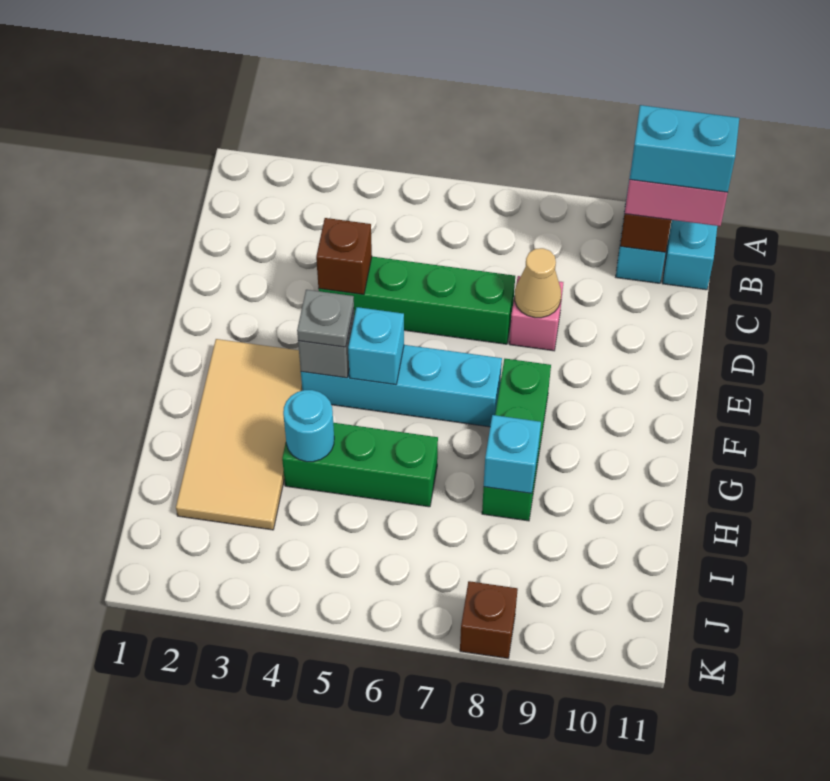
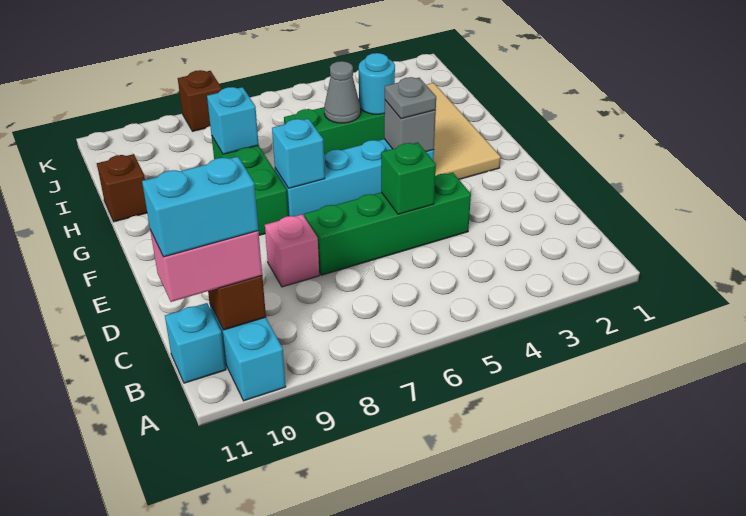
brown 1x1 brick [316,218,372,295] -> brown 1x1 brick moved to [97,154,147,222]
none -> green 1x1 brick [381,142,436,214]
tan 1x1 cone [515,248,561,318] -> none
cyan 1x1 brick [348,307,404,385] -> cyan 1x1 brick moved to [272,119,325,188]
none -> grey 1x1 cone [324,61,360,123]

